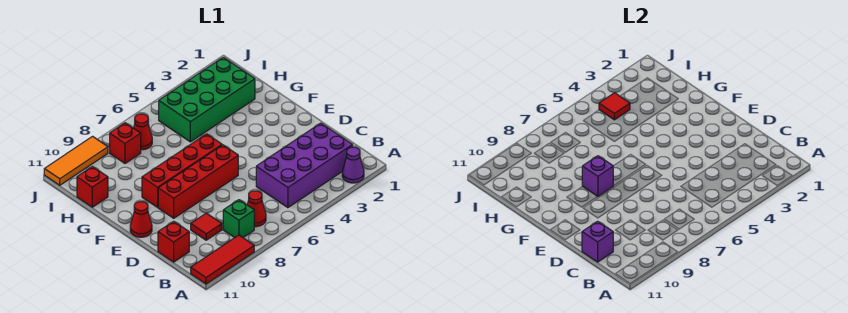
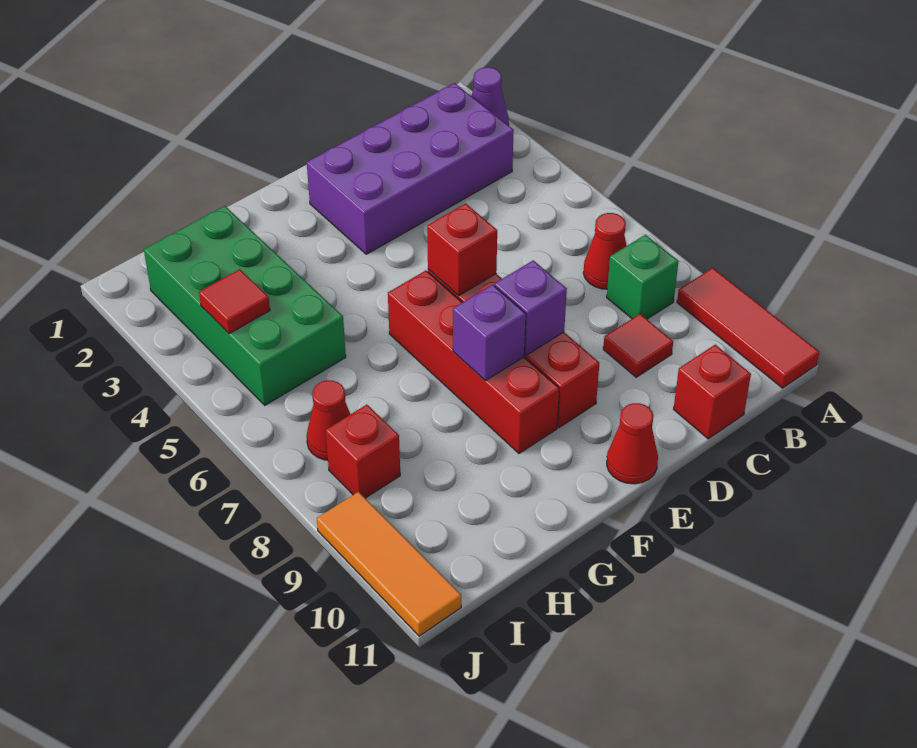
purple 2x4 brick [256,123,353,208] -> purple 2x4 brick turned to [307,83,514,254]
purple 1x1 brick [582,221,613,262] -> purple 1x1 brick moved to [495,260,567,355]
red 1x1 brick [77,167,108,207] -> red 1x1 brick moved to [427,203,497,296]

